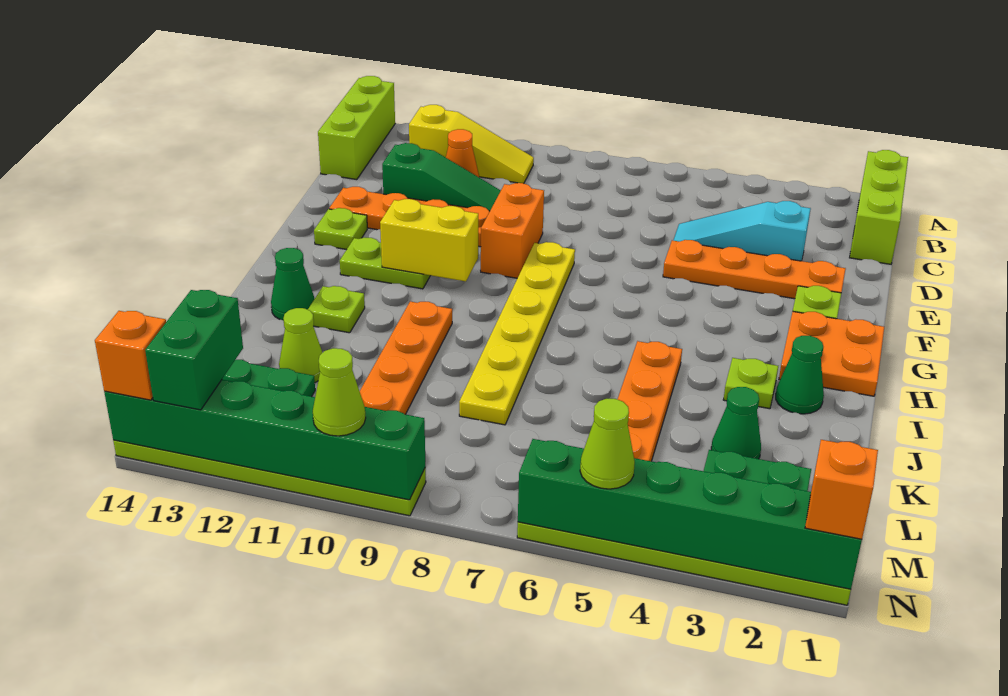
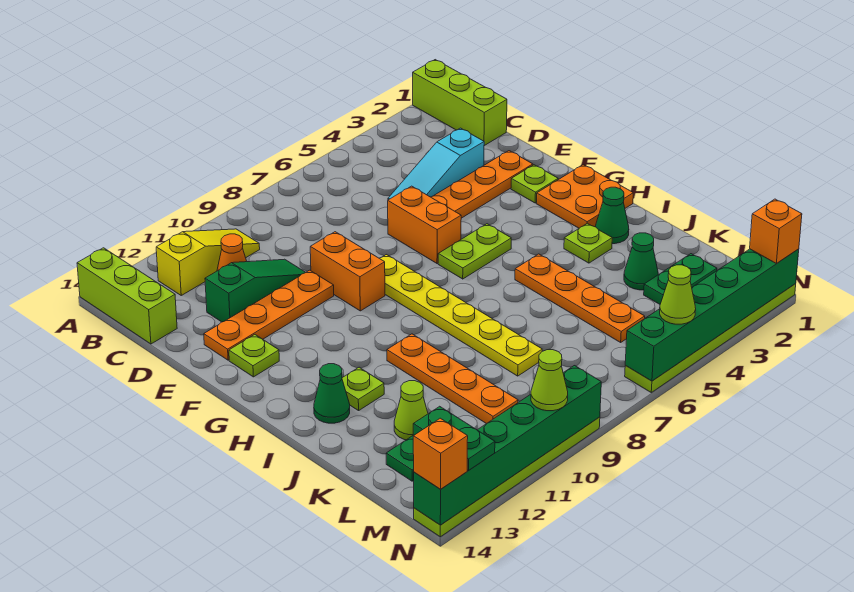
none -> orange 1x2 brick [388,186,461,264]
yellow 1x2 brick [380,199,478,281] -> none
lime 1x2 plate [340,237,430,289] -> lime 1x2 plate moved to [438,224,511,279]
green 1x2 brick [145,290,243,410] -> green 1x2 plate [413,406,495,470]

